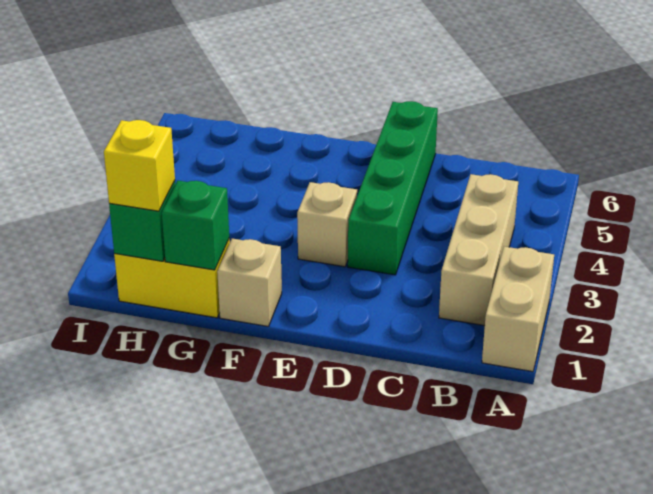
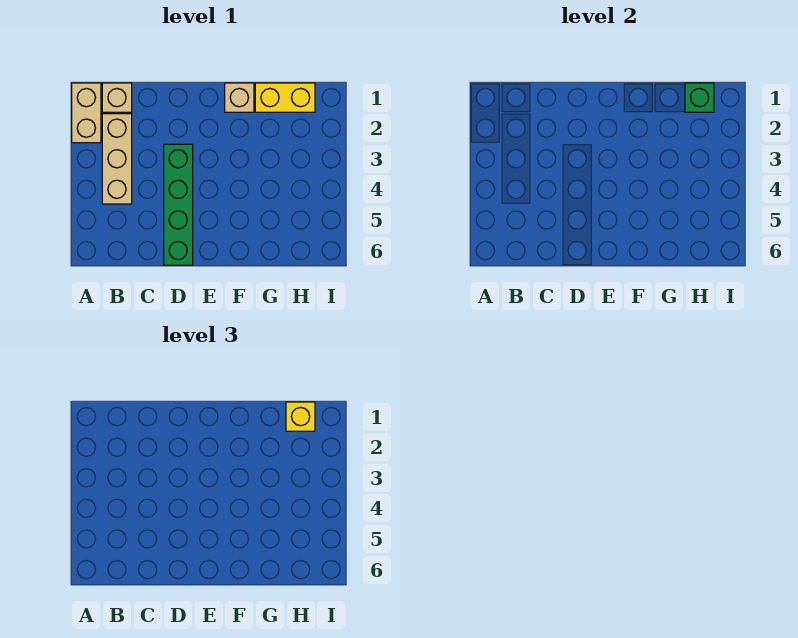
tan 1x1 brick [297,182,357,267] -> tan 1x1 brick moved to [102,83,132,112]
green 1x1 brick [162,181,229,270] -> none

